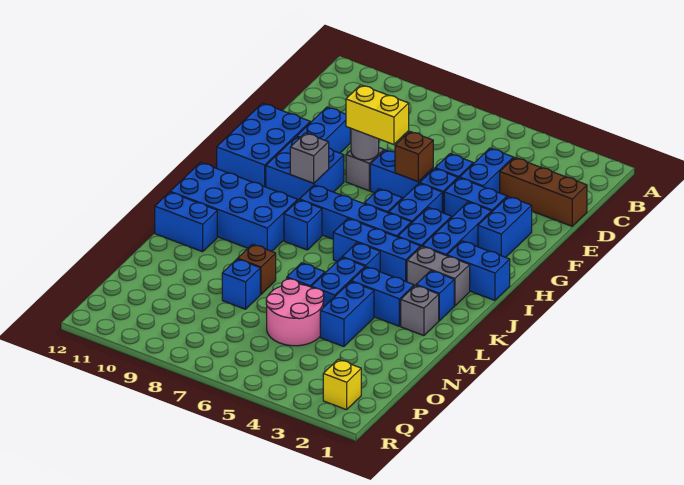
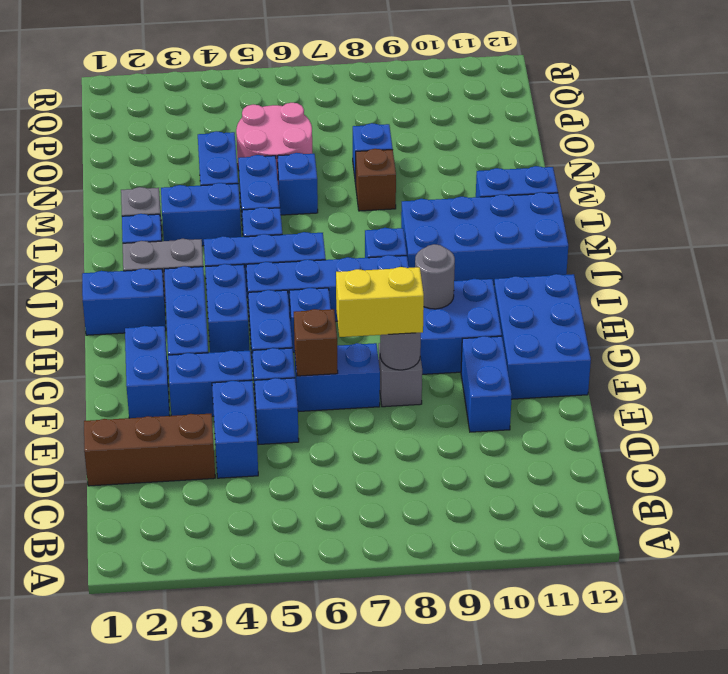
grey 1x1 brick [290,133,329,183] -> grey 1x1 round brick [415,244,455,309]
yellow 1x1 brick [323,360,361,410] -> none

